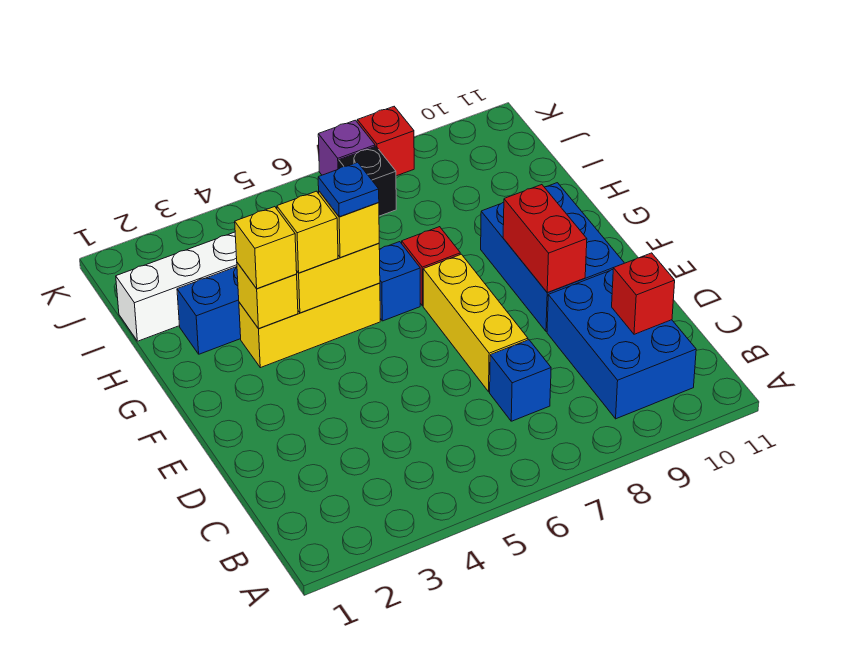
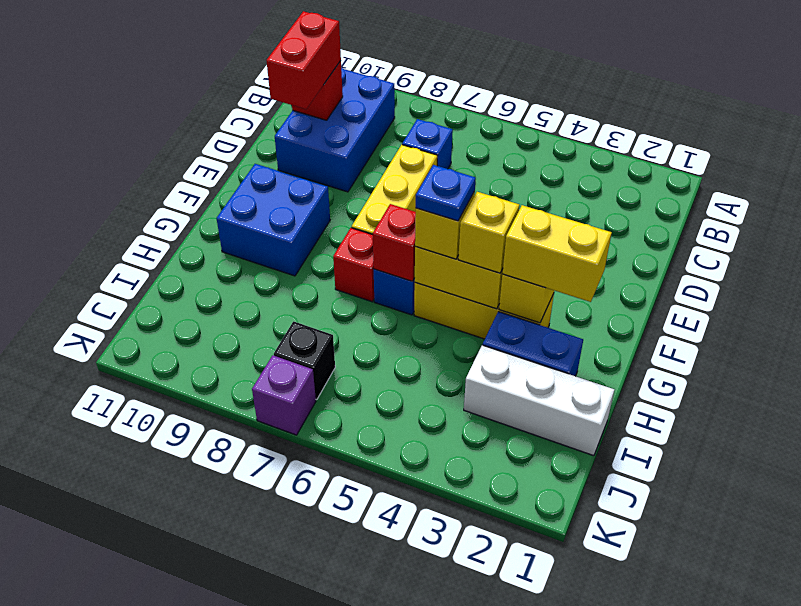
blue 2x3 brick [481,183,624,332] -> blue 2x2 brick [216,164,330,276]
red 1x2 brick [503,185,587,292] -> red 1x2 brick moved to [266,11,341,109]
yellow 1x1 brick [235,207,297,289] -> yellow 1x2 brick [502,205,612,302]
red 1x1 brick [357,107,414,176] -> red 1x1 brick moved to [373,204,416,281]

